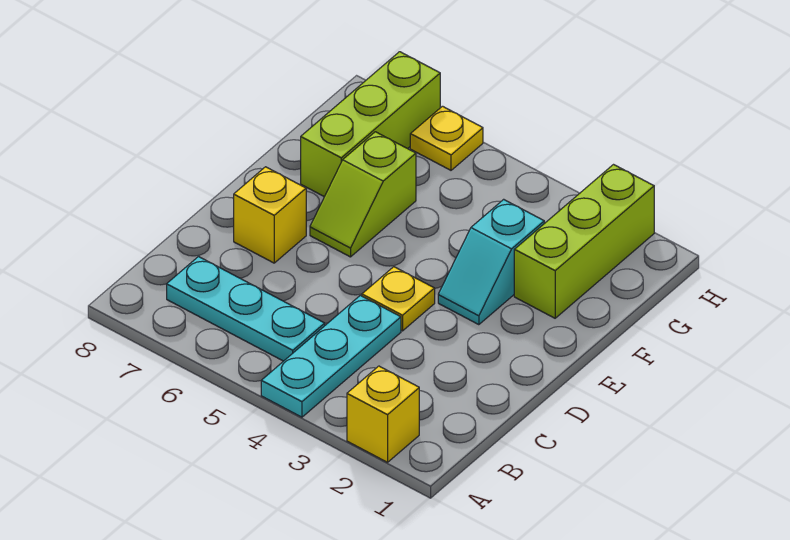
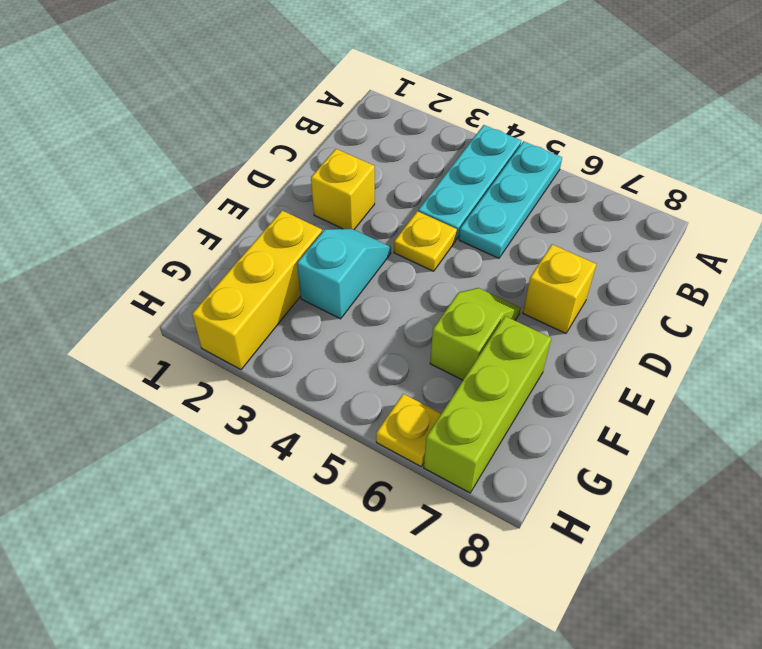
yellow 1x1 brick [347,366,419,462] -> yellow 1x1 brick moved to [311,149,375,229]
cyan 1x3 plate [167,257,325,361] -> cyan 1x3 plate turned to [459,141,562,258]
lime 1x3 brick [514,165,654,318] -> yellow 1x3 brick [192,211,322,369]

